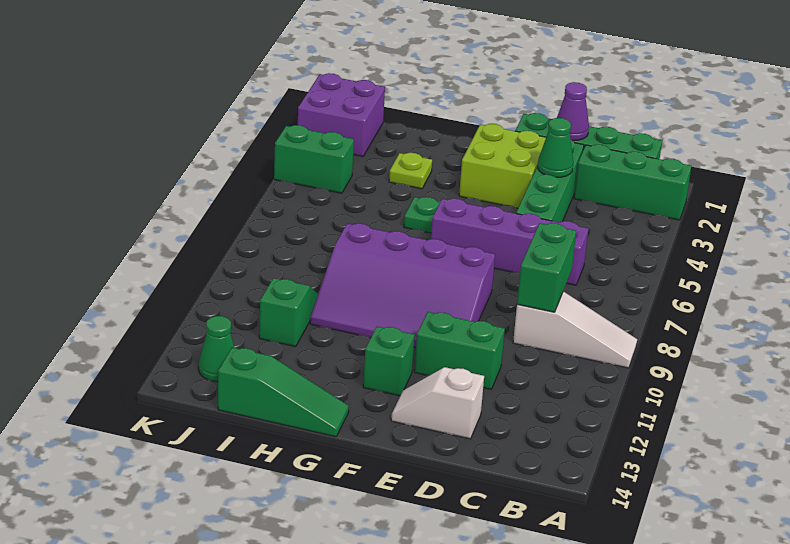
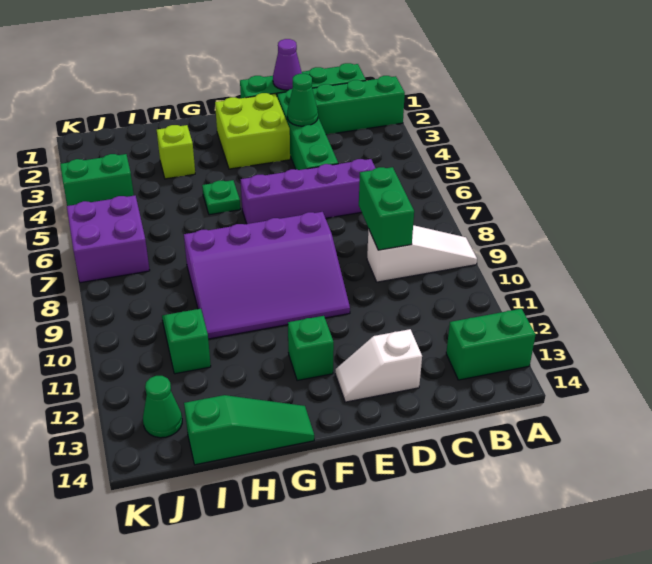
green 1x2 brick [414,312,505,389] -> green 1x2 brick moved to [446,309,536,380]
lime 1x1 plate [389,153,432,189] -> lime 1x1 brick [157,125,195,179]
purple 2x2 brick [298,73,385,157] -> purple 2x2 brick moved to [67,196,150,283]

